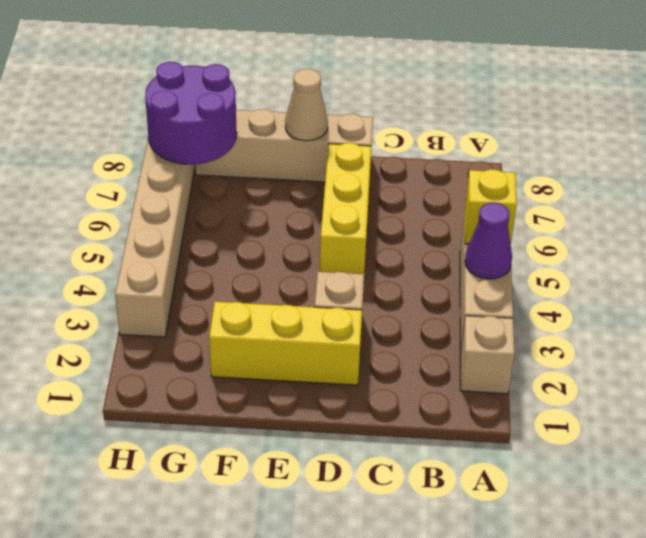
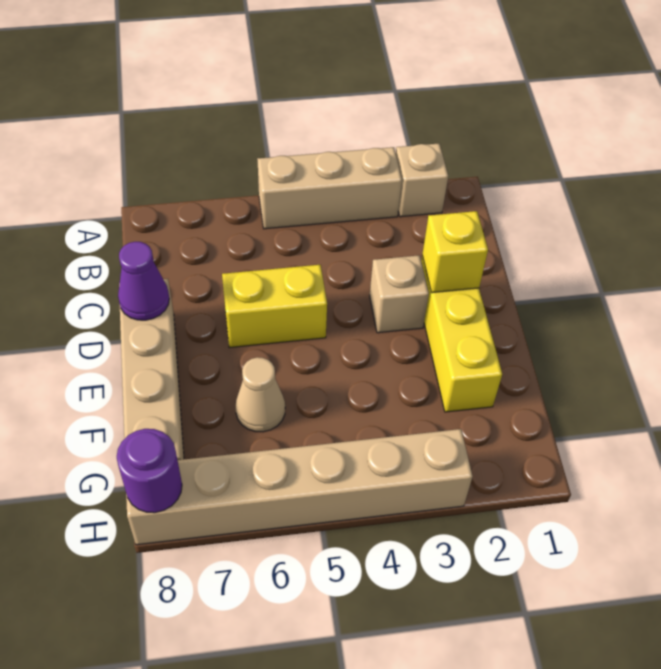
purple 1x1 cone [465,203,512,279] -> purple 1x1 cone moved to [118,242,169,320]
yellow 1x1 brick [465,169,517,244] -> yellow 1x1 brick moved to [422,211,488,293]
yellow 1x3 brick [320,143,371,274] -> yellow 1x2 brick [222,265,327,348]
tan 1x1 cone [285,69,328,141] -> tan 1x1 cone moved to [235,357,285,432]
purple 2x2 round brick [145,62,237,164] -> purple 1x1 round brick [117,429,182,513]

